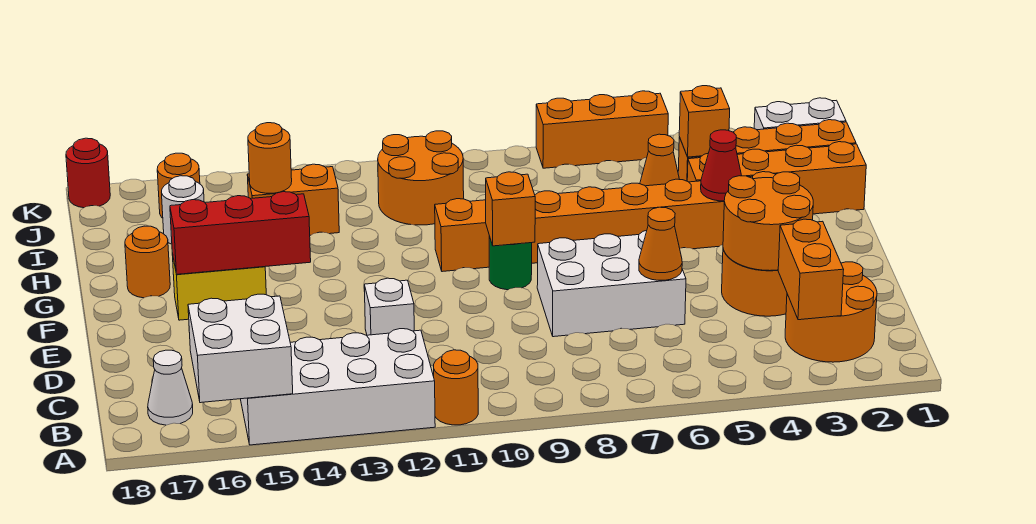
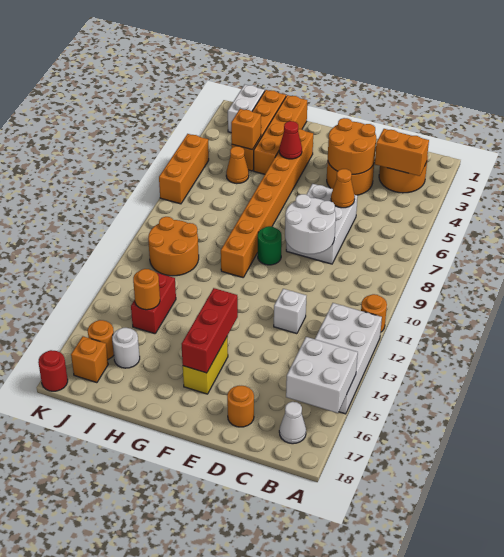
none -> white 2x2 round brick [285,194,336,254]
orange 1x1 brick [486,172,535,246] -> orange 1x1 brick moved to [71,336,108,383]
orange 1x1 round brick [125,226,170,298] -> orange 1x1 round brick moved to [227,386,254,427]
orange 1x2 brick [247,164,339,235] -> red 1x2 brick [131,273,176,334]

